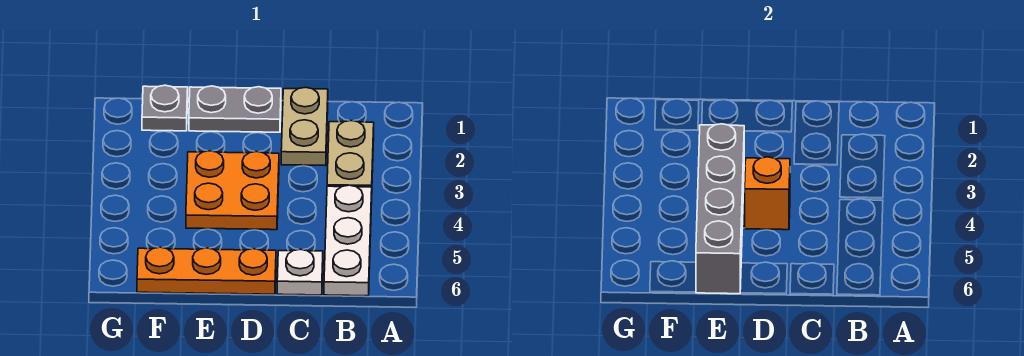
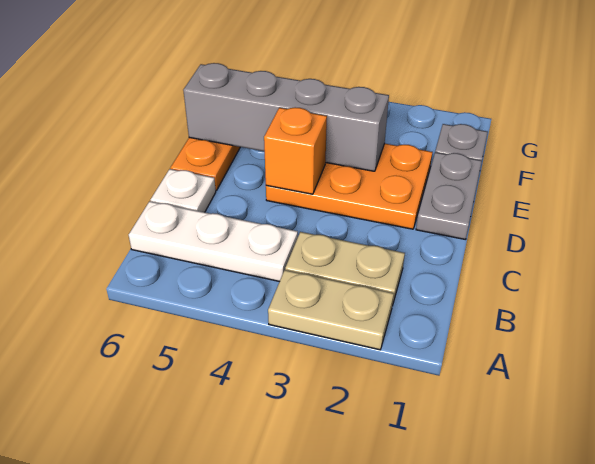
tan 1x2 plate [281,87,328,166] -> tan 1x2 plate moved to [268,270,394,350]
orange 2x2 plate [186,151,279,230] -> orange 2x3 plate [266,143,433,229]

